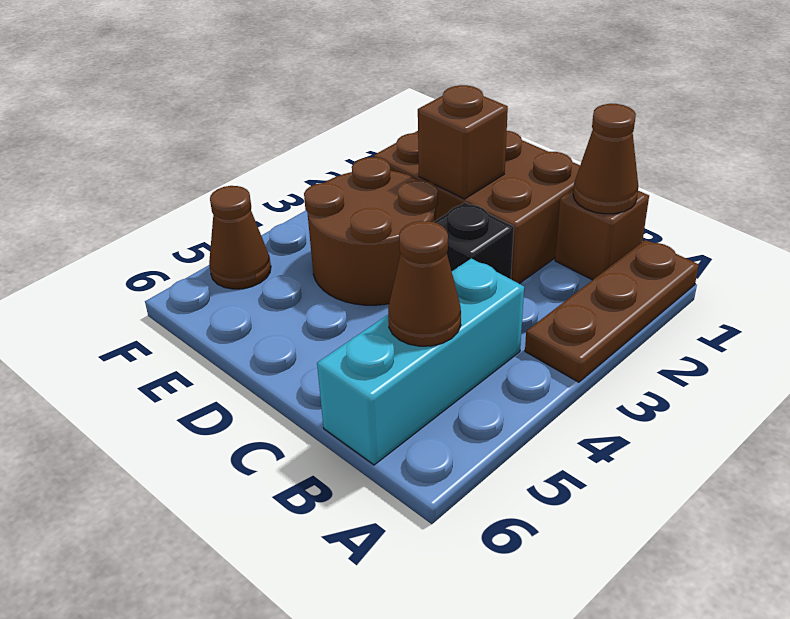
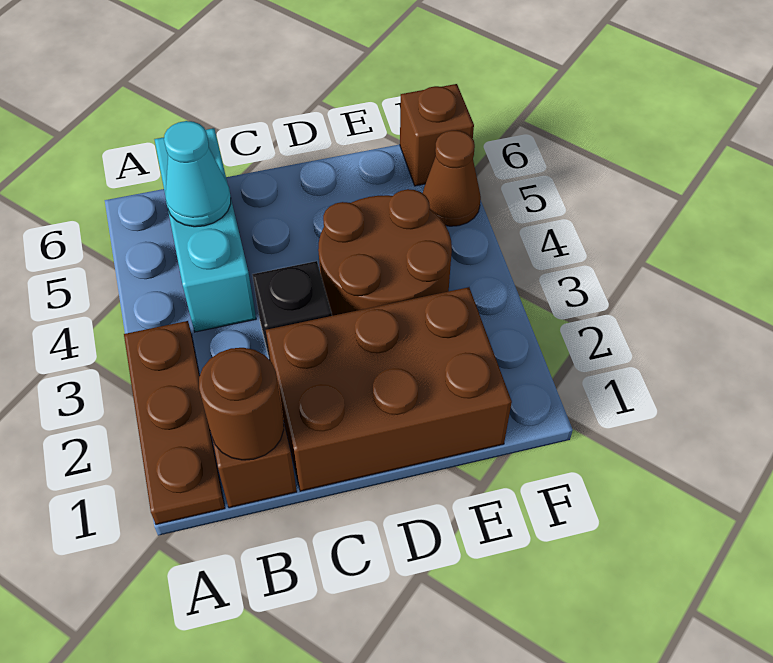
brown 1x1 cone [573,104,638,214] -> brown 1x1 round brick [199,348,284,460]
brown 1x1 cone [388,221,461,346] -> cyan 1x1 cone [164,121,231,227]
brown 1x1 brick [418,85,508,199] -> brown 1x1 brick moved to [400,84,474,186]

